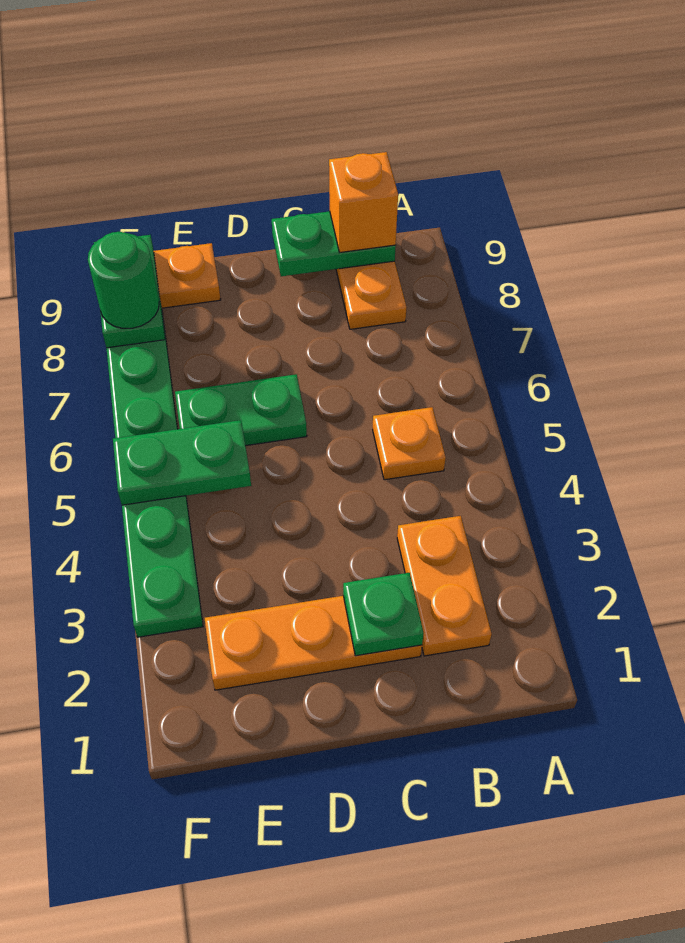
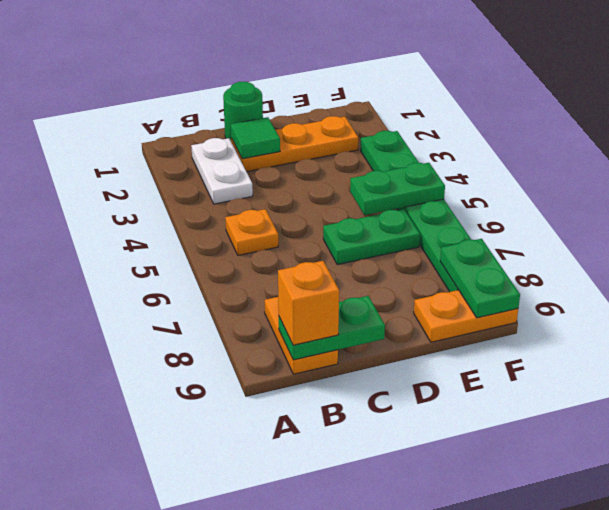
orange 1x2 plate [397,516,492,656] -> white 1x2 plate [191,138,253,204]
green 1x1 plate [343,573,424,656] -> green 1x1 tile [231,117,280,159]
green 1x1 round brick [88,232,159,328] -> green 1x1 round brick moved to [223,82,263,141]

